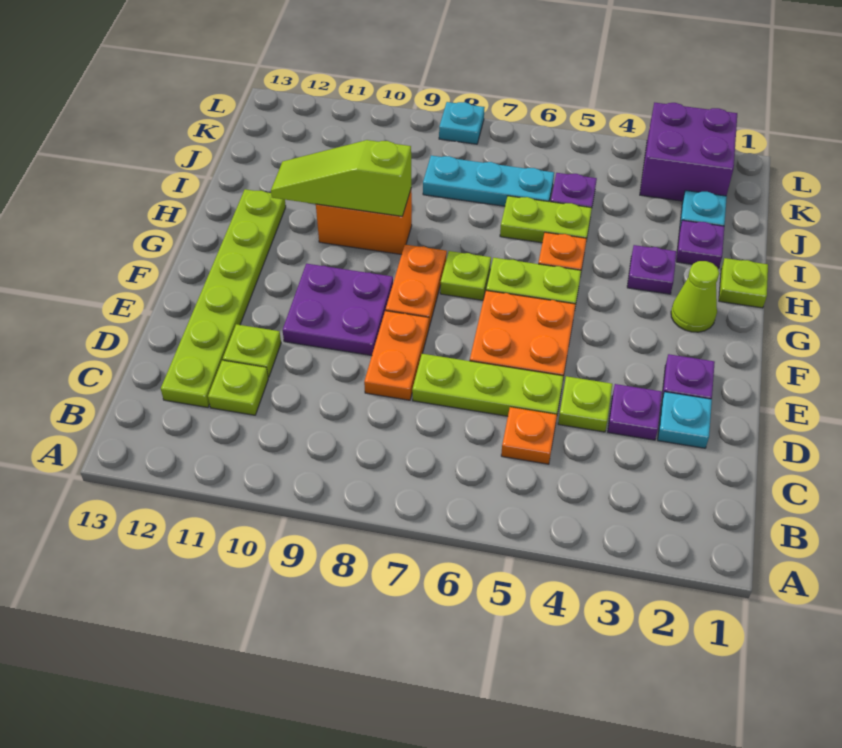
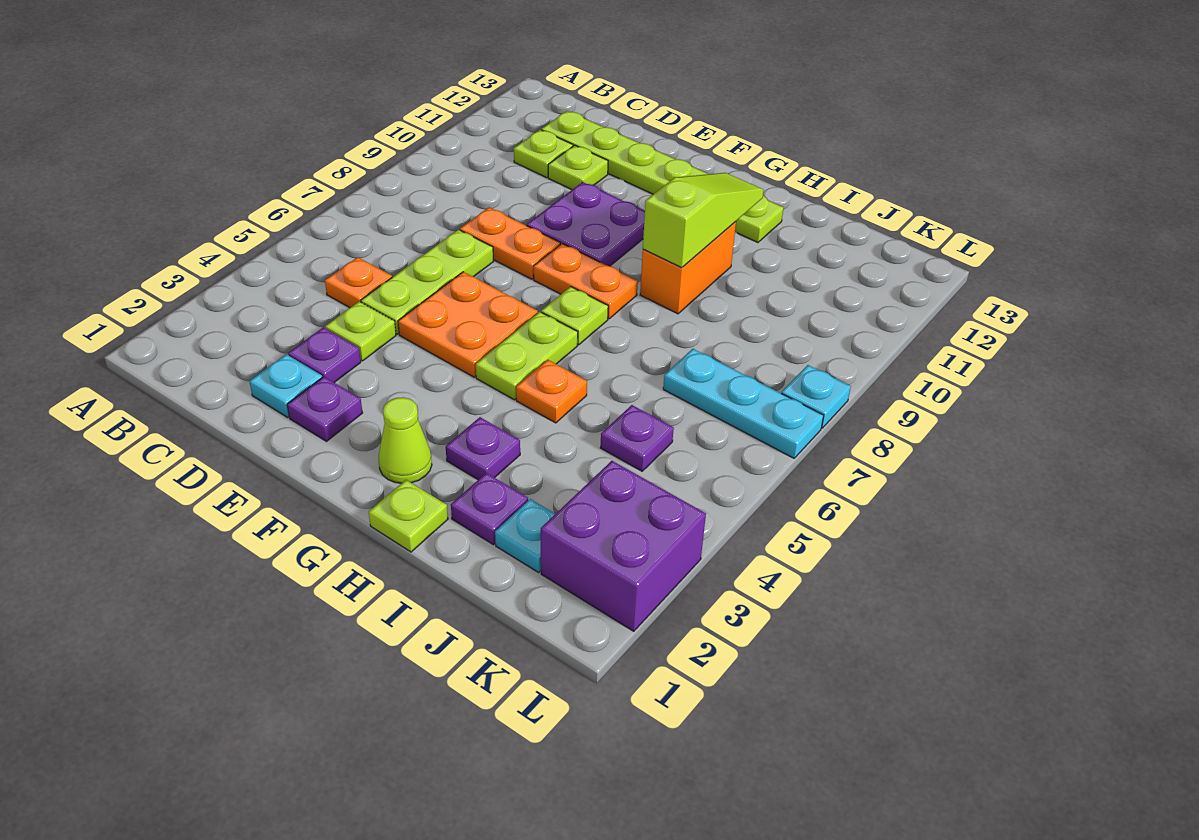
lime 1x2 plate [500,196,592,243] -> none
cyan 1x3 plate [423,156,554,206] -> cyan 1x3 plate turned to [663,349,824,458]

